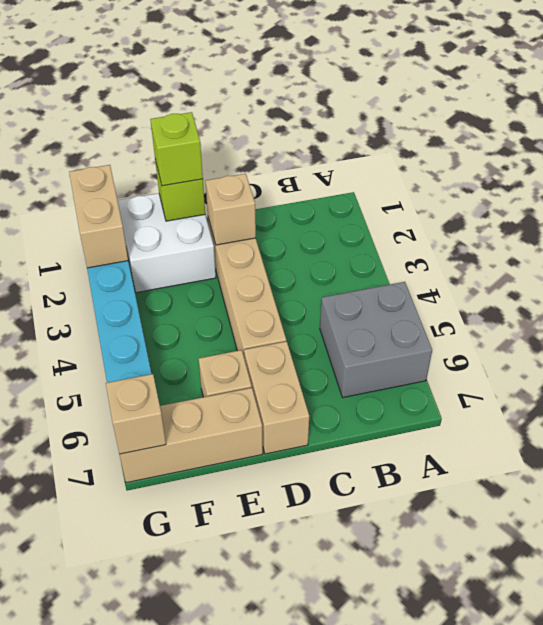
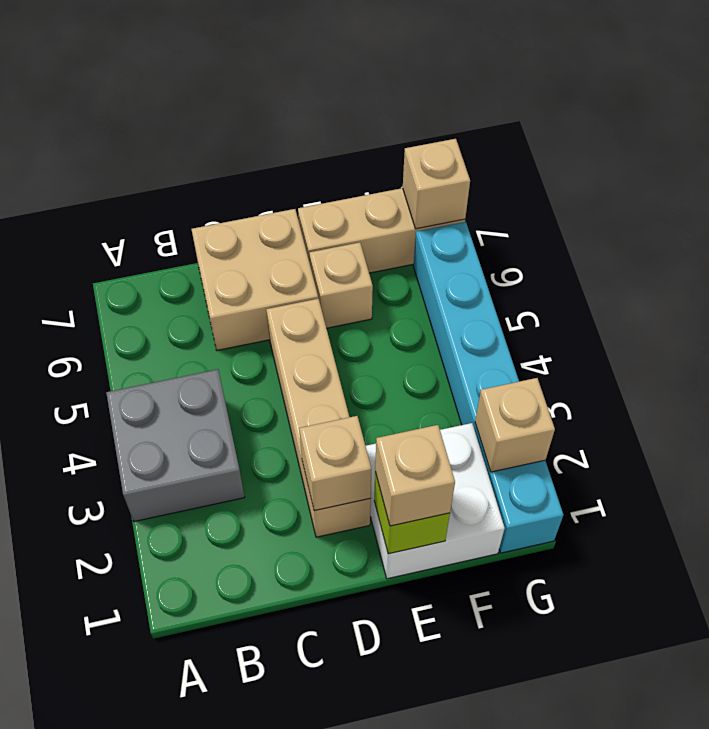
grey 2x2 brick [320,282,432,397] -> grey 2x2 brick moved to [106,369,245,521]
tan 1x2 brick [244,341,309,454] -> tan 2x2 brick [192,209,318,350]
lime 1x1 brick [150,112,203,186] -> tan 1x1 brick [375,425,455,526]
tan 1x2 brick [69,165,128,268] -> tan 1x1 brick [475,378,555,472]

